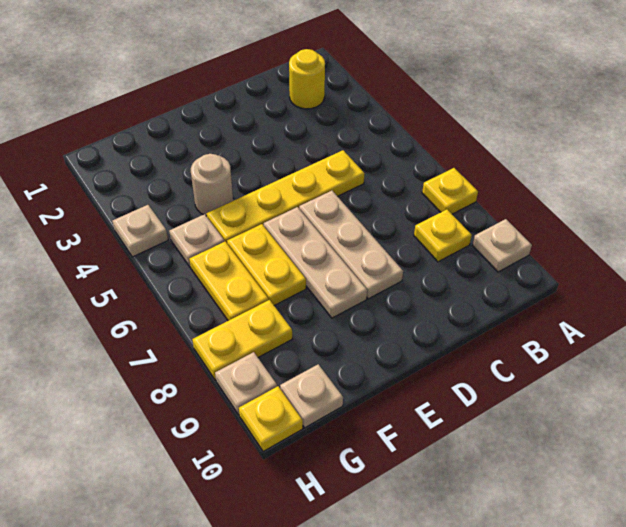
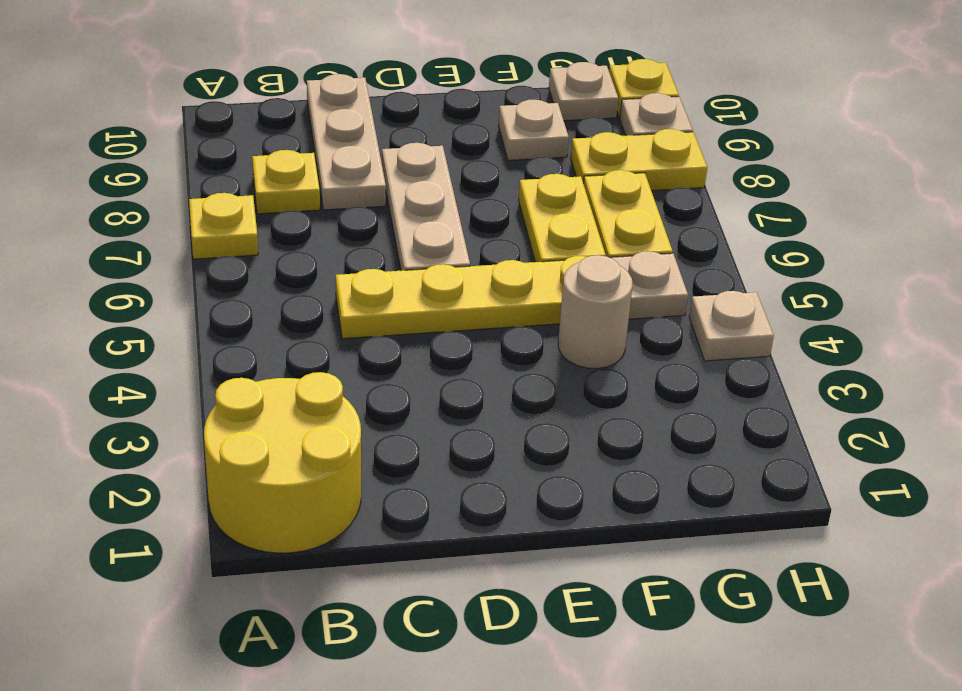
tan 1x1 plate [473,219,532,272] -> tan 1x1 plate moved to [498,99,569,160]
yellow 1x1 round brick [289,49,325,109] -> yellow 2x2 round brick [204,372,361,553]
tan 1x3 plate [264,207,367,318] -> tan 1x3 plate moved to [307,74,386,210]

